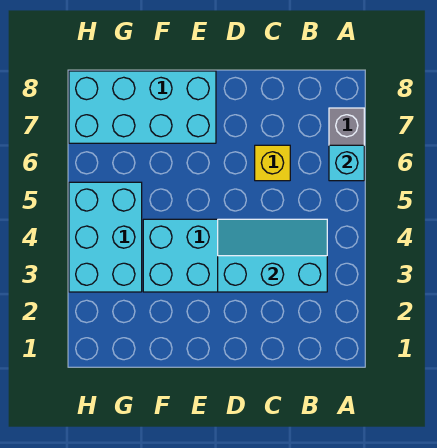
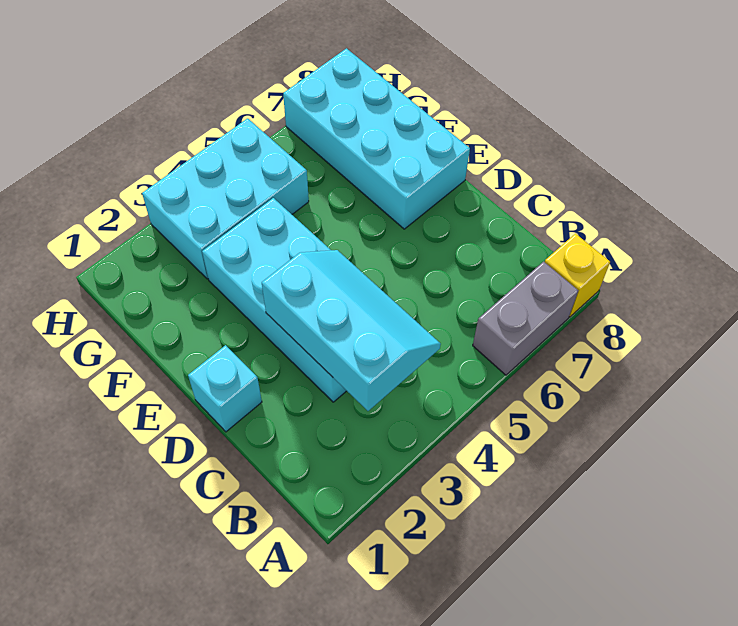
cyan 1x1 brick [329,145,364,181] -> cyan 1x1 brick moved to [188,345,262,432]
yellow 1x1 brick [255,145,290,181] -> yellow 1x1 brick moved to [545,234,610,317]

